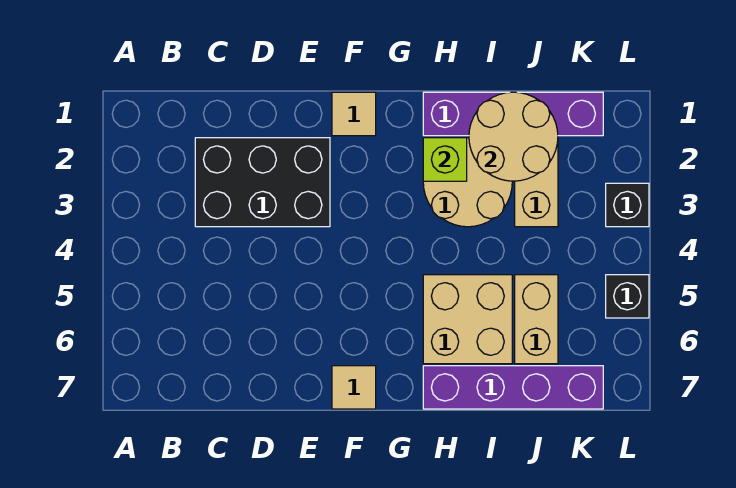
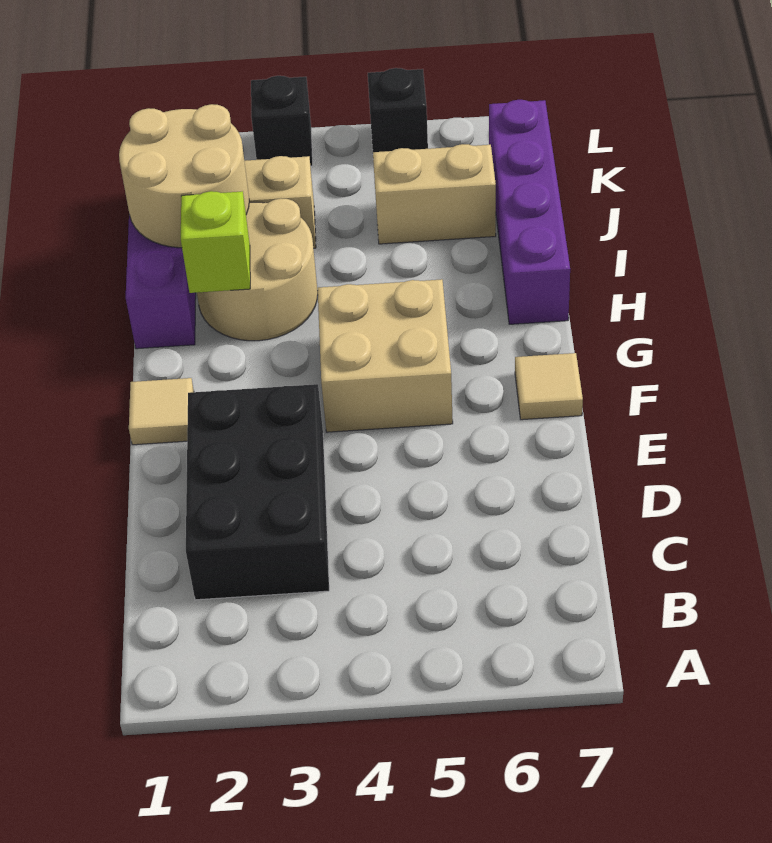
tan 2x2 brick [423,275,512,364] -> tan 2x2 brick moved to [318,279,453,432]

